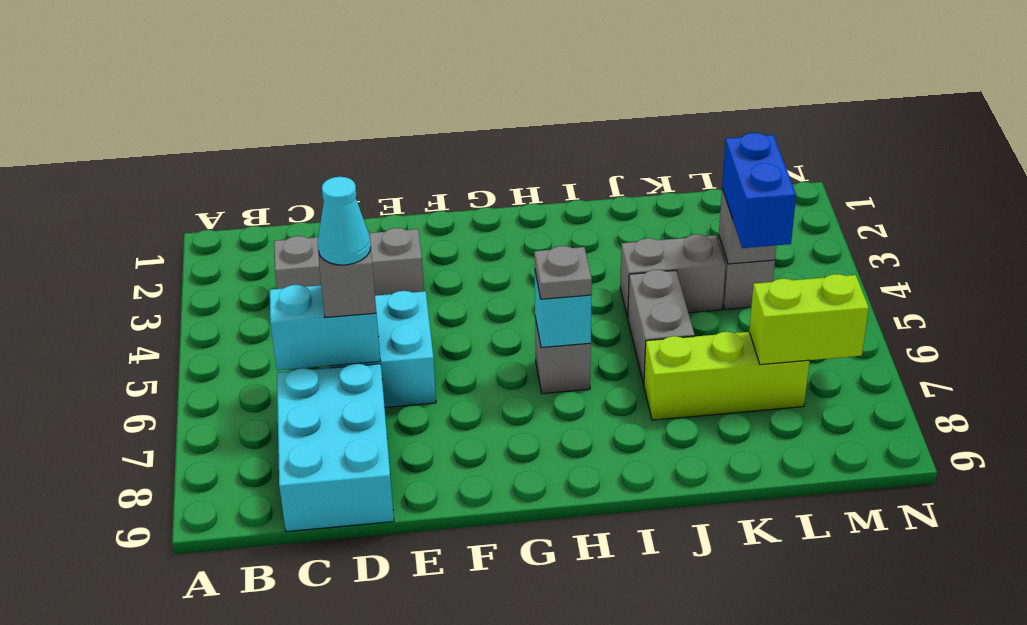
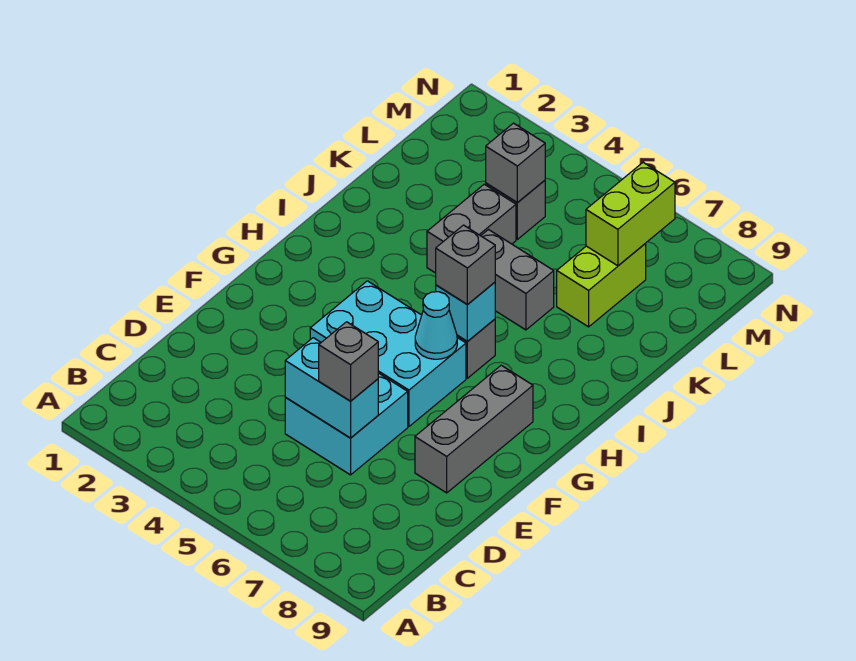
grey 1x3 brick [274,228,424,296] -> grey 1x3 brick moved to [415,365,533,493]
cyan 1x2 brick [270,285,381,370] -> cyan 1x2 brick turned to [285,338,378,438]
cyan 2x3 brick [277,364,394,532] -> cyan 2x3 brick moved to [310,281,466,426]
cyan 1x1 cone [318,177,371,265] -> cyan 1x1 cone moved to [415,292,457,359]
grey 1x1 plate [534,246,592,299] -> grey 1x1 brick [436,225,495,305]
lime 1x3 brick [644,332,810,420] -> lime 1x2 brick [557,244,646,327]
blue 1x2 brick [722,133,796,248] -> none

